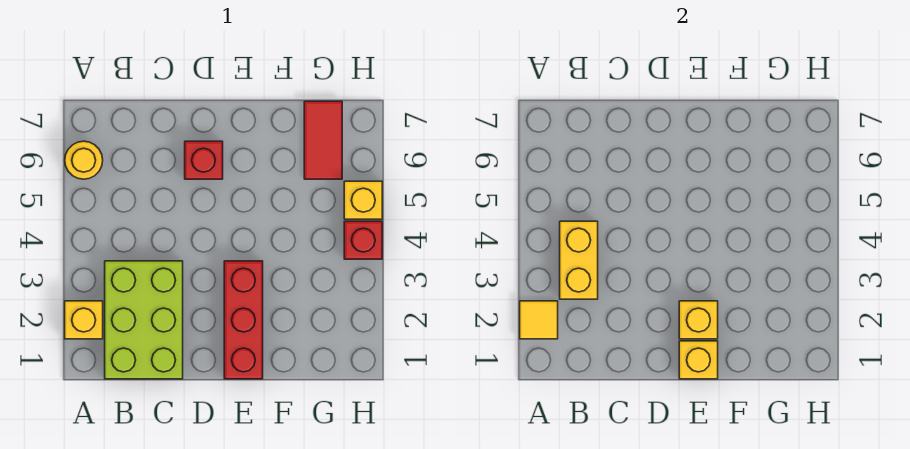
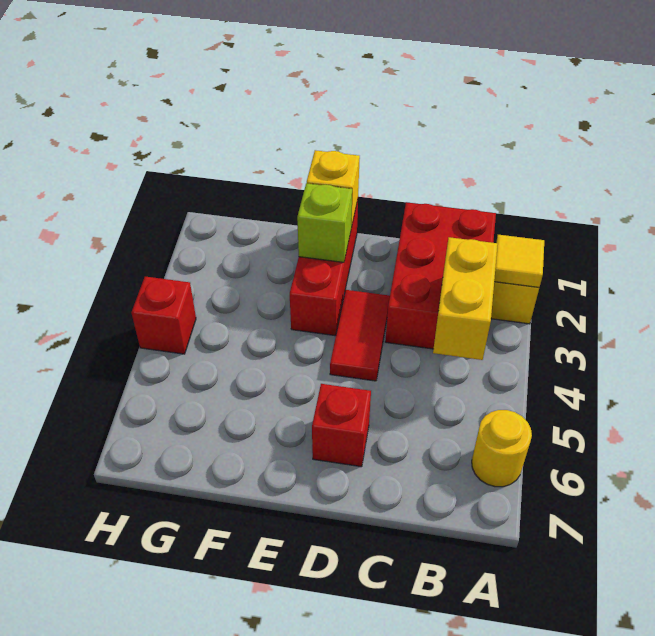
lime 2x3 brick [105,261,183,379] -> red 2x3 brick [385,202,496,349]
yellow 1x1 brick [679,301,718,339] -> lime 1x1 brick [297,183,352,262]
red 1x2 tile [304,101,342,179] -> red 1x2 tile moved to [330,290,390,381]
yellow 1x1 brick [344,181,382,219] -> none

